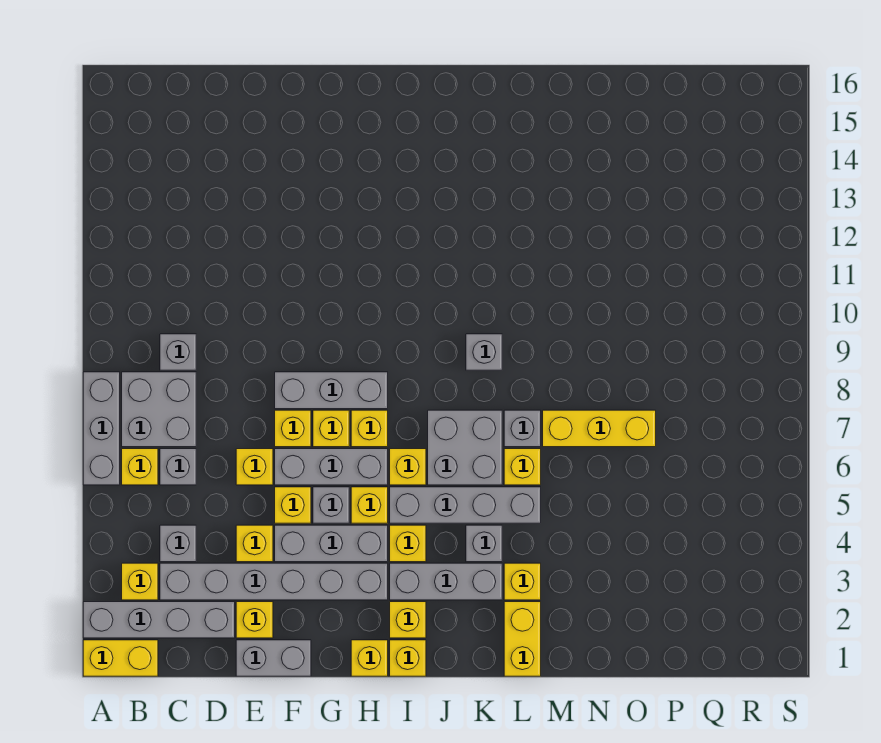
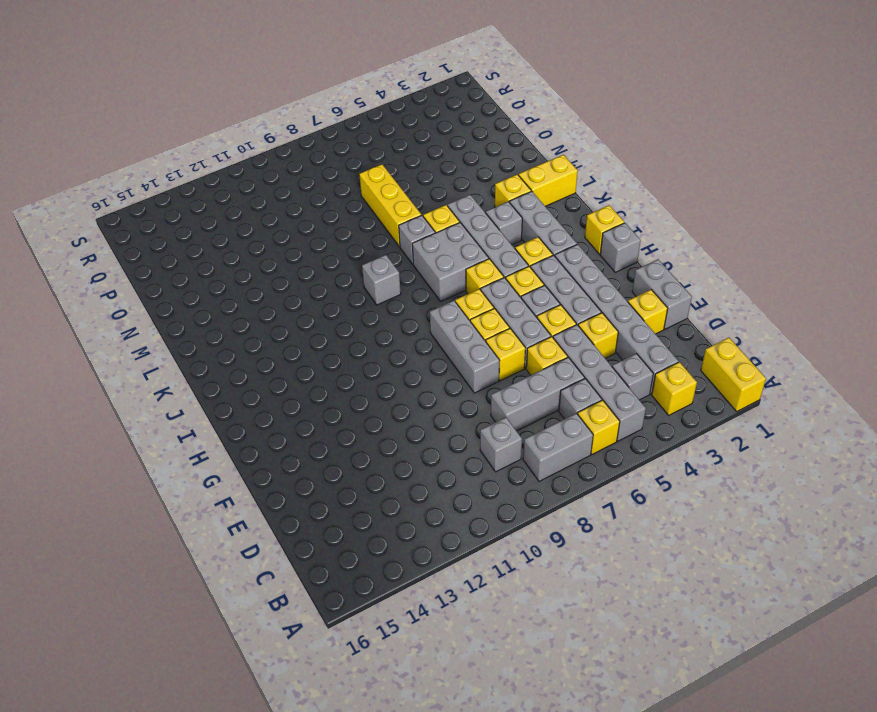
grey 1x4 brick [83,602,235,638] -> grey 1x4 brick moved to [553,325,646,441]
grey 1x3 brick [83,372,120,485] -> grey 1x3 brick moved to [491,357,585,431]
grey 2x2 brick [122,372,196,447] -> grey 1x2 brick [523,413,593,481]
yellow 1x1 brick [351,640,388,676] -> grey 1x1 brick [600,223,641,272]
yellow 1x1 brick [390,602,426,638] -> none

